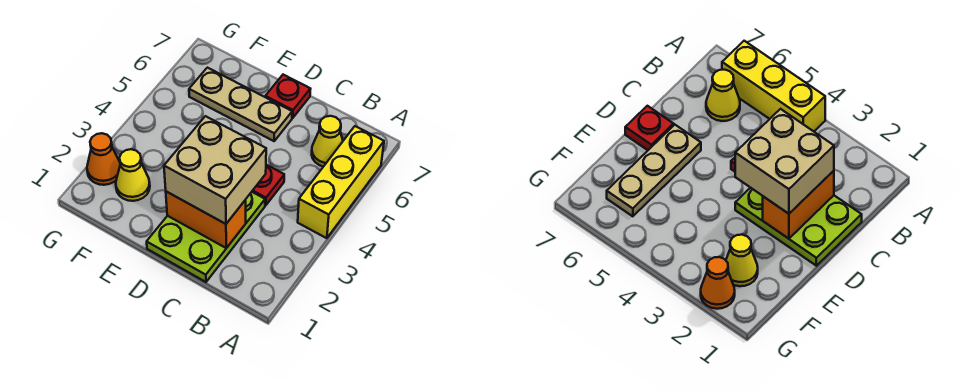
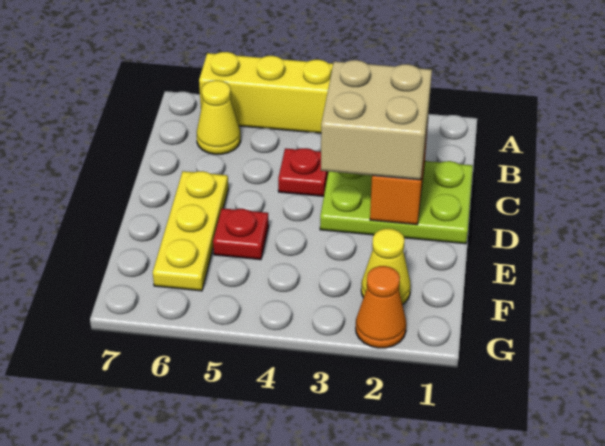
tan 1x3 plate [189,68,292,141] -> yellow 1x3 plate [153,171,228,291]
red 1x1 plate [265,75,310,118] -> red 1x1 plate moved to [213,208,269,260]

